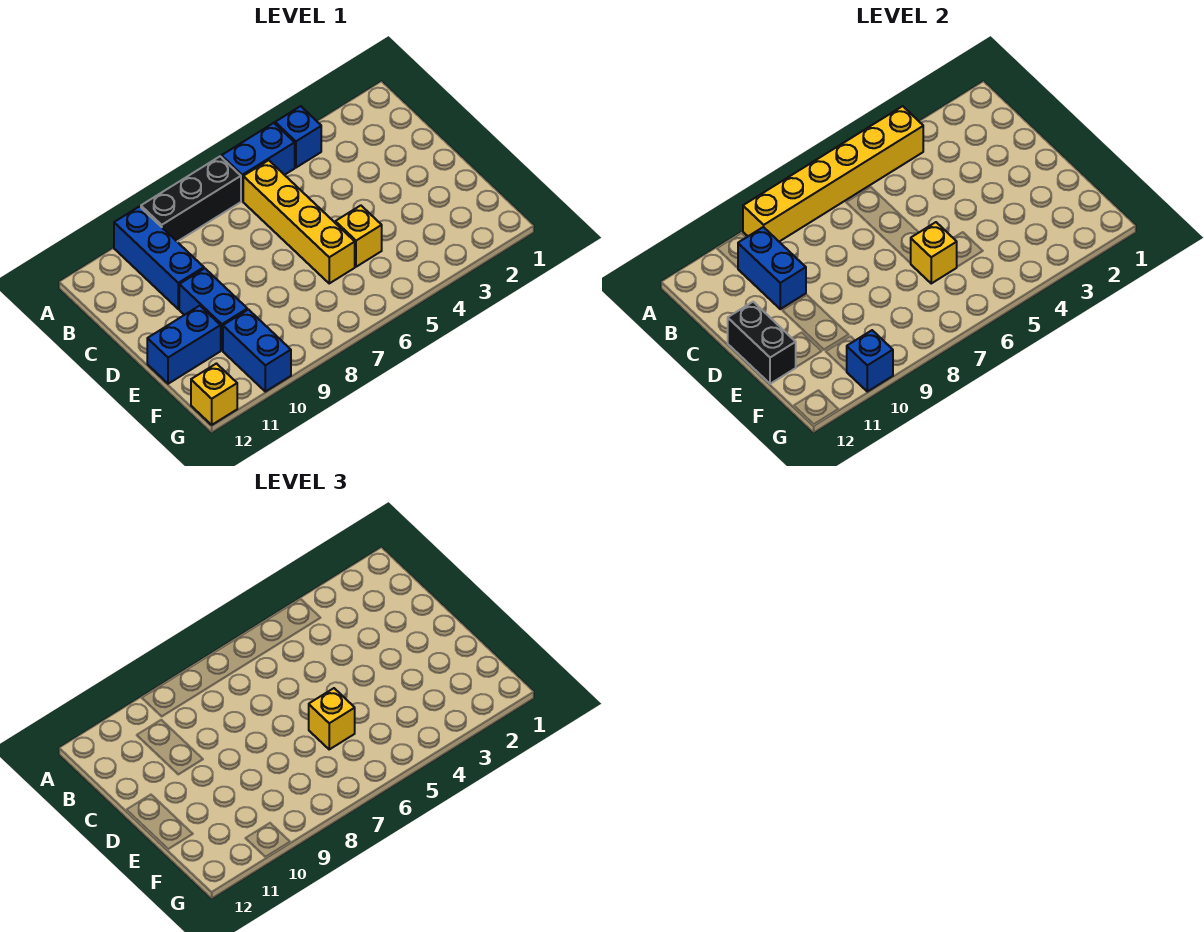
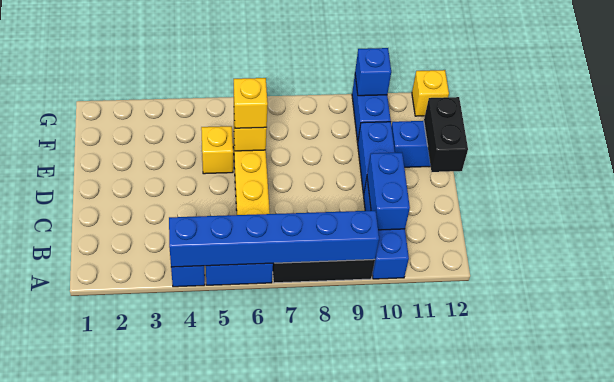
yellow 1x6 brick [743,106,923,242] -> blue 1x6 brick [169,210,379,267]

